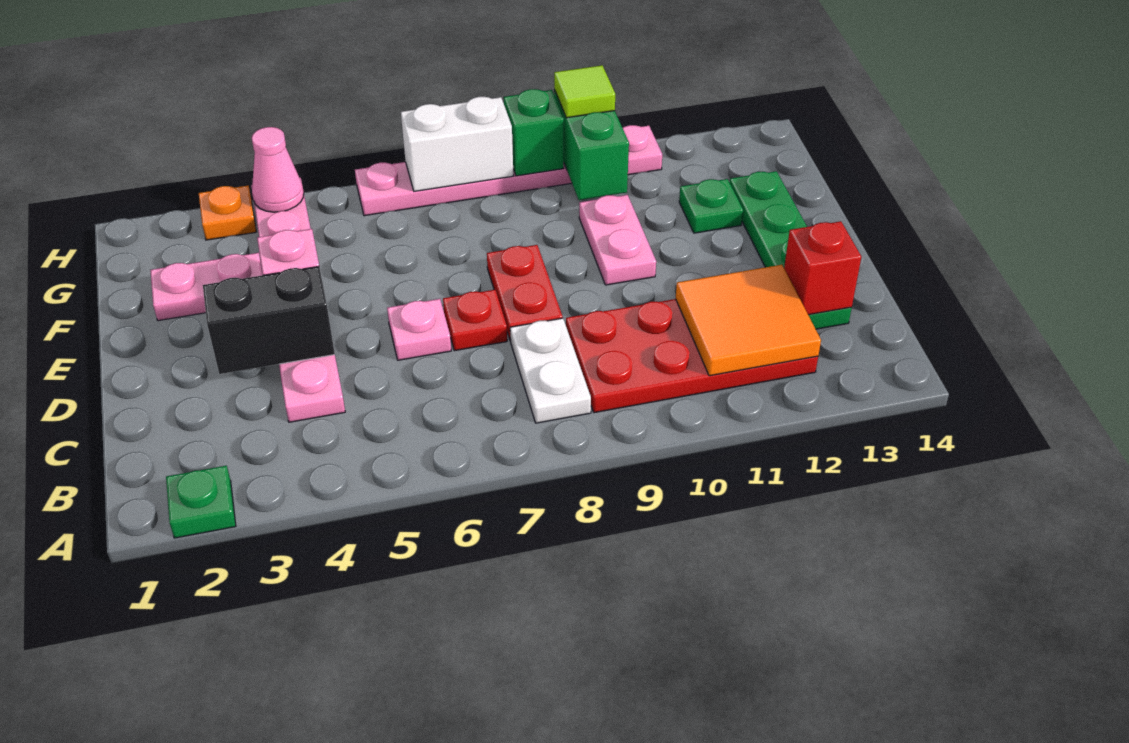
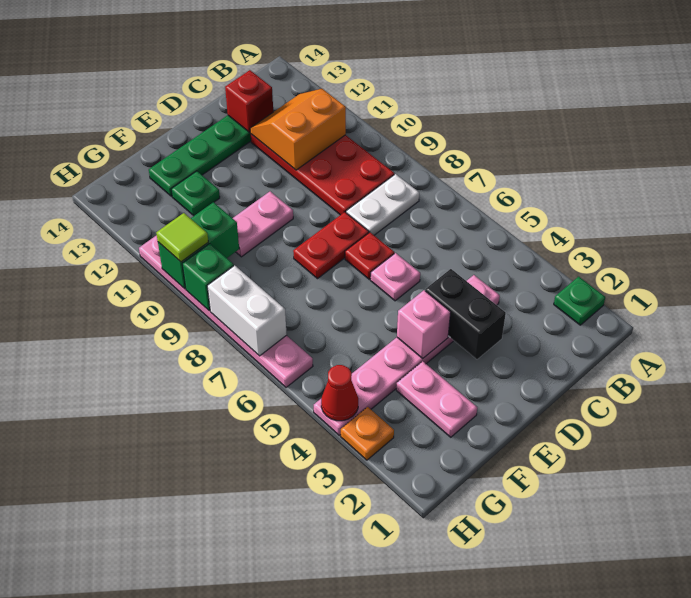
orange 2x2 tile [676,265,821,376] -> orange 2x2 slope [250,89,346,170]
pink 1x1 cone [252,127,304,212] -> red 1x1 cone [321,365,358,421]

